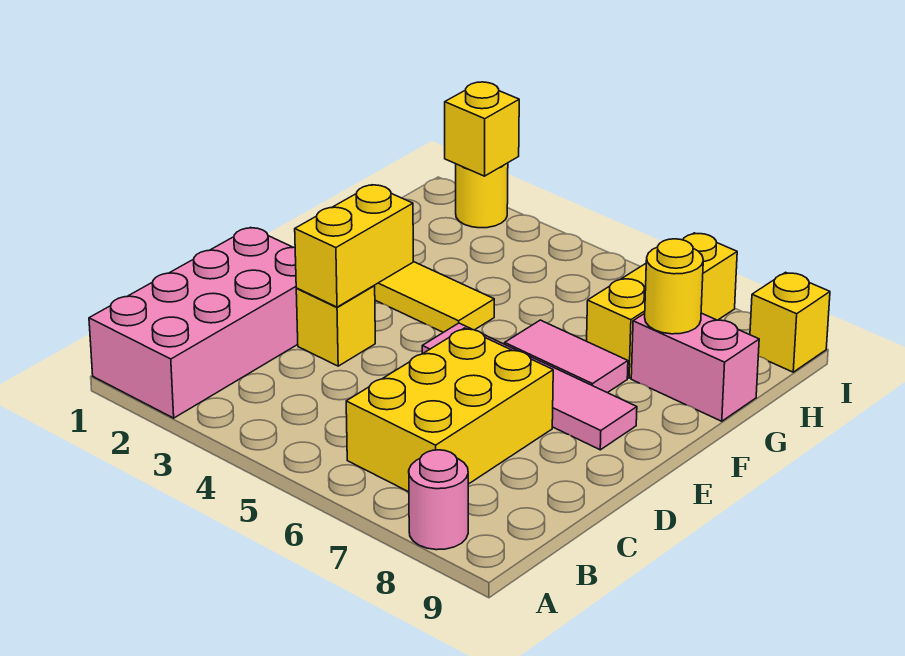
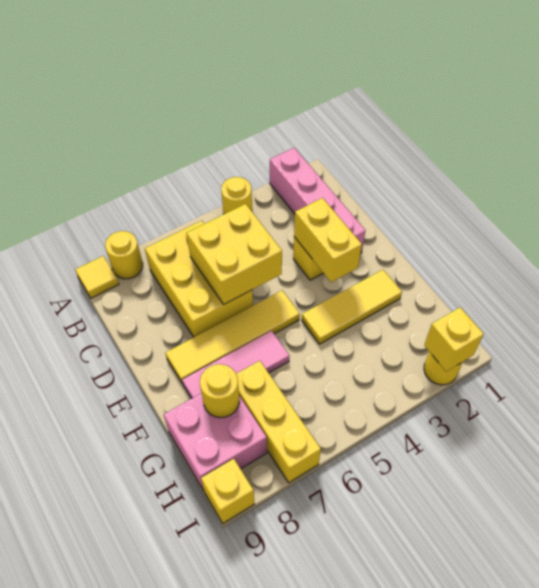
pink 2x4 brick [89,227,298,418] -> pink 1x4 brick [270,148,366,254]
none -> yellow 1x1 round brick [221,177,252,214]
pink 1x1 round brick [409,450,468,550] -> yellow 1x1 round brick [105,231,143,279]
none -> yellow 1x1 tile [75,256,119,298]
none -> yellow 2x2 brick [187,204,282,305]
pink 1x4 tile [422,323,637,450] -> yellow 1x4 tile [166,291,300,384]
pink 1x2 tile [505,320,628,393] -> pink 1x3 tile [182,331,290,399]
pink 1x2 brick [631,313,759,421] -> pink 2x2 brick [164,393,267,491]

